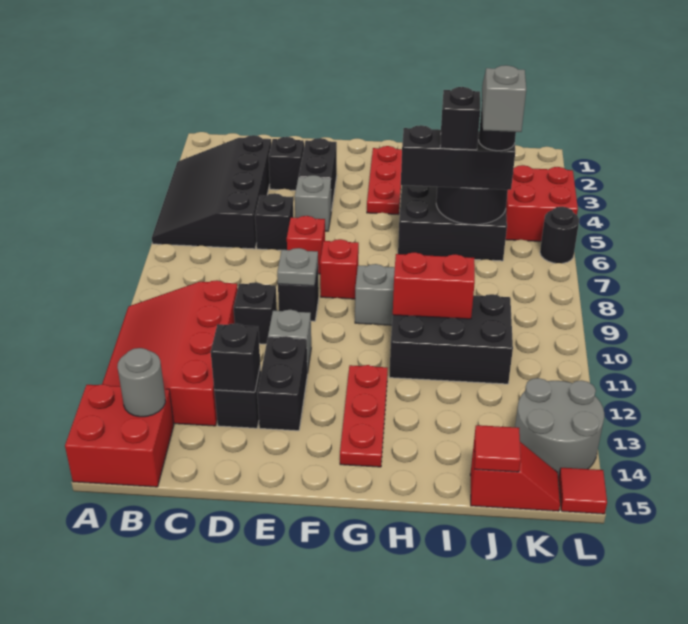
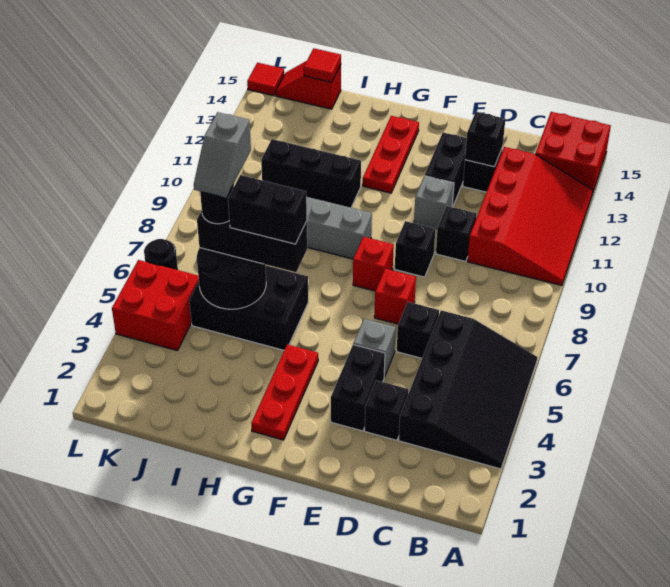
grey 1x1 round brick [117,348,165,417] -> none
grey 1x1 plate [277,248,318,286] -> none
black 2x3 brick [389,294,513,384] -> black 1x3 brick [261,139,361,208]
red 1x2 brick [393,252,475,319] -> none
black 1x1 brick [440,87,480,150] -> black 1x2 brick [228,175,307,244]
grey 2x2 round brick [515,378,604,477] -> none

